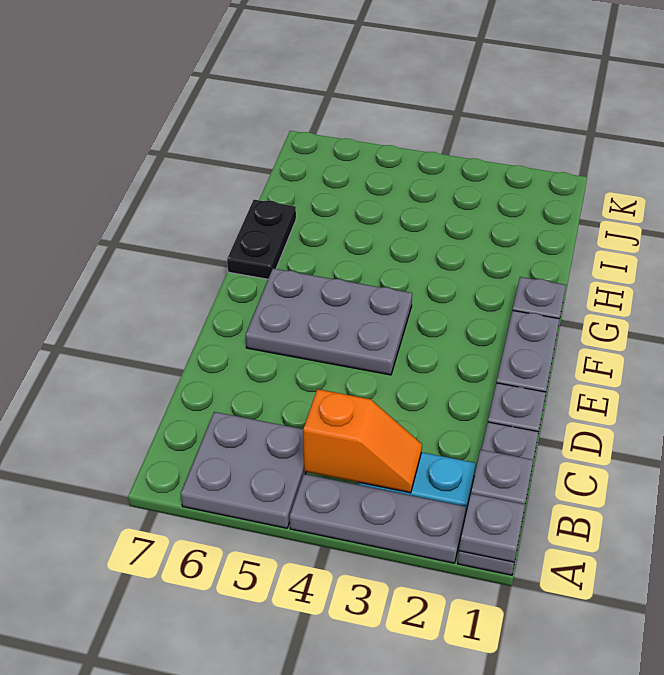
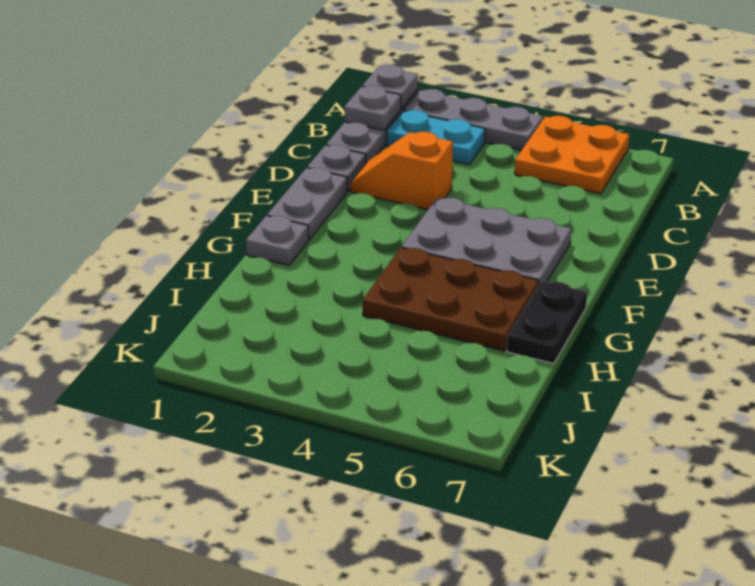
grey 2x2 plate [181,412,306,528] -> orange 2x2 plate [515,116,629,194]
orange 1x2 slope [303,389,422,493] -> orange 1x2 slope moved to [350,132,453,210]
none -> brown 2x3 plate [363,248,539,351]

